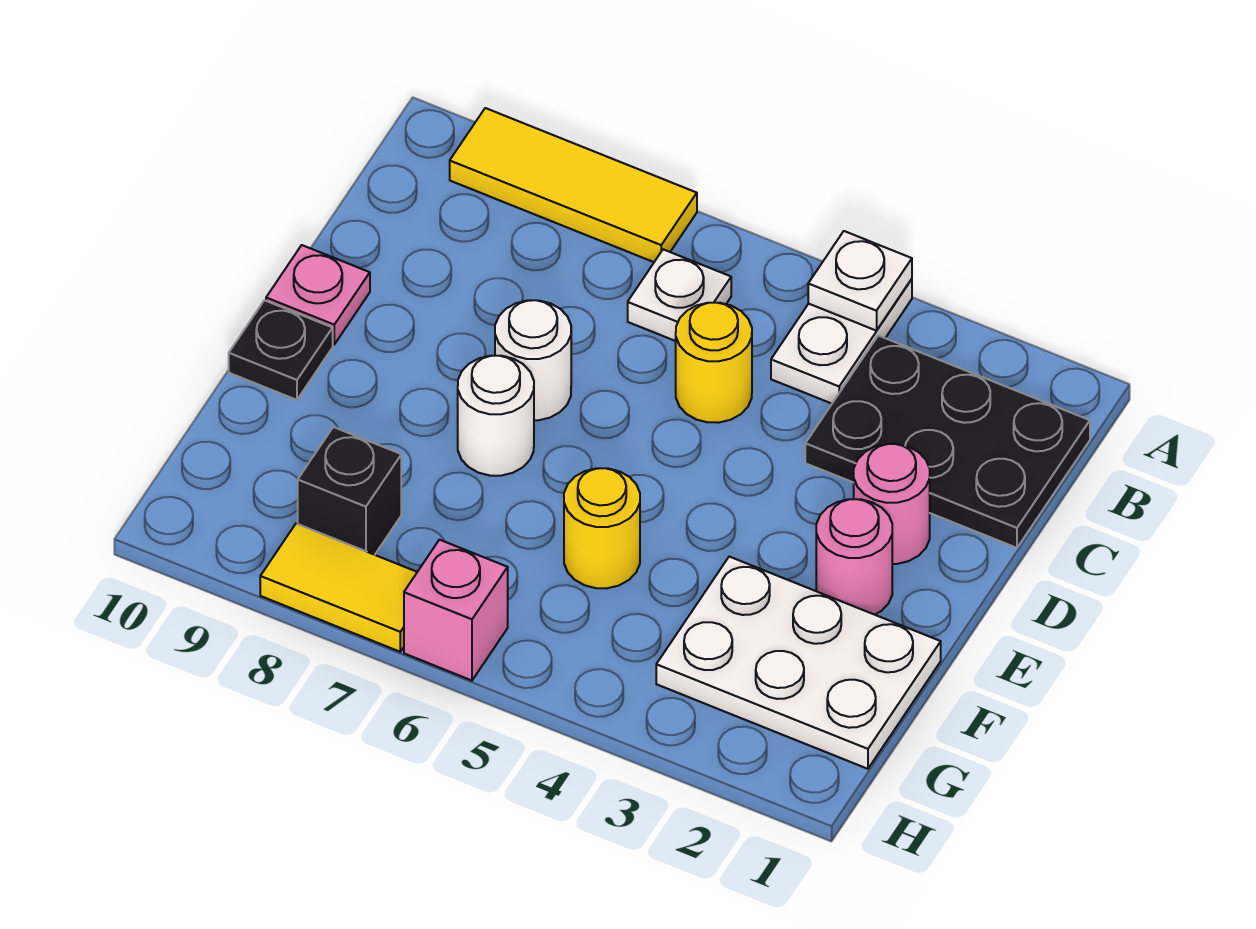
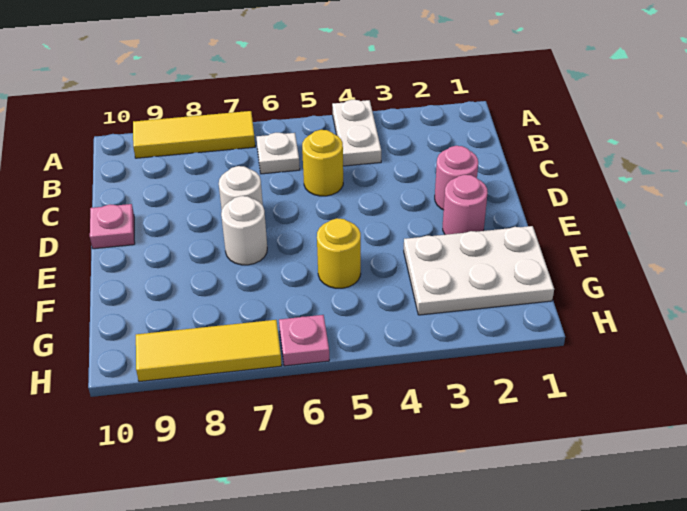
white 1x1 plate [808,231,912,331] -> none
black 2x3 plate [805,336,1090,548] -> none
black 1x1 plate [229,300,333,400] -> none
black 1x1 brick [298,427,401,555] -> none
pink 1x1 brick [404,540,508,680] -> pink 1x1 plate [279,315,329,366]
yellow 1x2 tile [260,524,417,652] -> yellow 1x3 tile [136,320,282,382]

